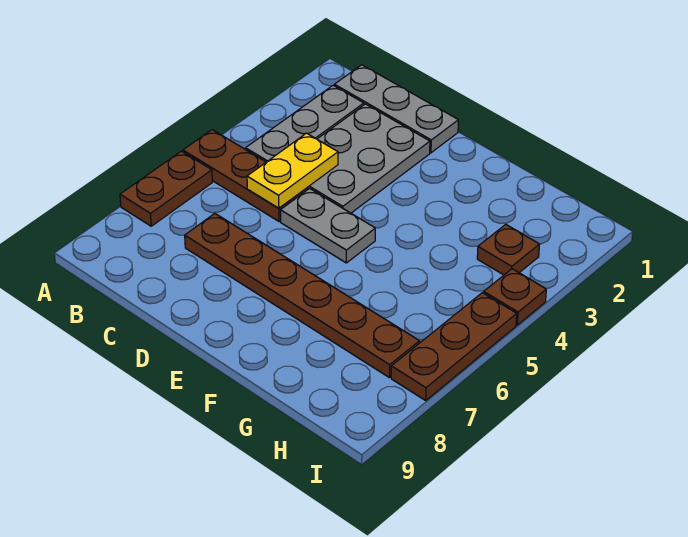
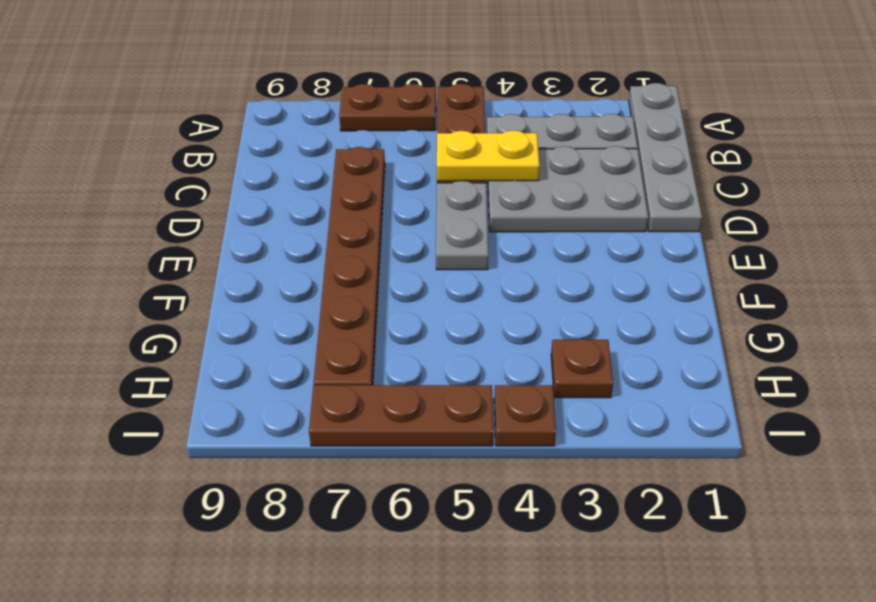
grey 1x3 plate [334,65,458,153] -> grey 1x4 plate [629,83,702,232]

